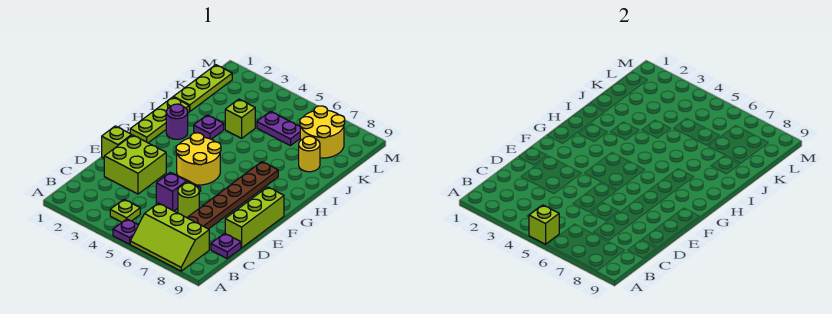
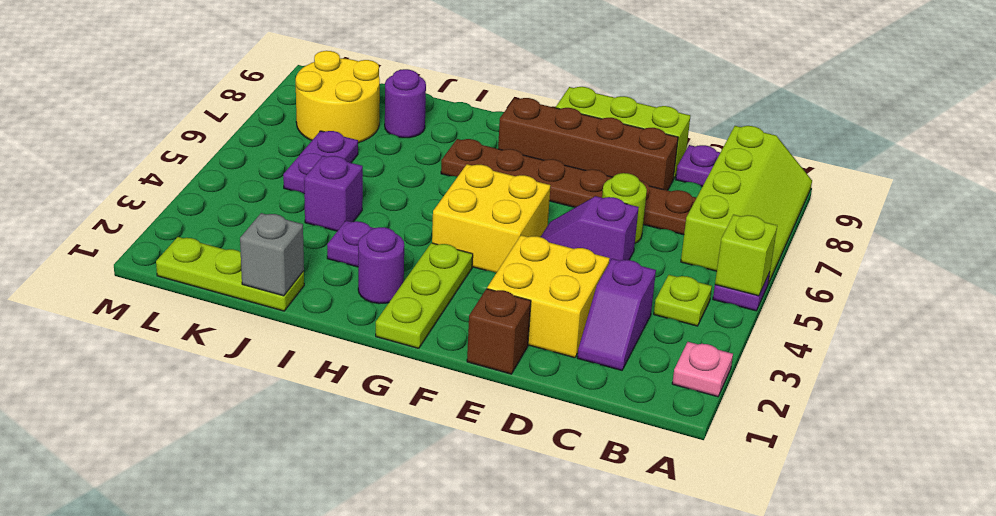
none -> pink 1x1 plate [672,342,733,397]
lime 2x3 slope [130,203,209,271] -> lime 2x4 slope [681,126,812,284]
none -> purple 1x2 slope [577,259,656,370]
lime 2x2 brick [104,135,166,194] -> yellow 2x2 brick [487,235,610,358]
none -> brown 1x4 brick [498,98,678,190]
lime 1x1 brick [102,126,132,158] -> brown 1x1 brick [467,289,531,374]
yellow 2x2 round brick [176,133,221,185] -> yellow 2x2 brick [432,164,551,273]
lime 1x3 plate [130,97,189,143] -> lime 1x3 plate turned to [376,243,473,348]
none -> grey 1x1 brick [240,213,304,296]
lime 1x1 brick [225,99,255,138] -> purple 1x1 brick [304,156,363,231]
yellow 1x1 round brick [299,136,320,172] -> purple 1x1 round brick [385,69,426,138]

